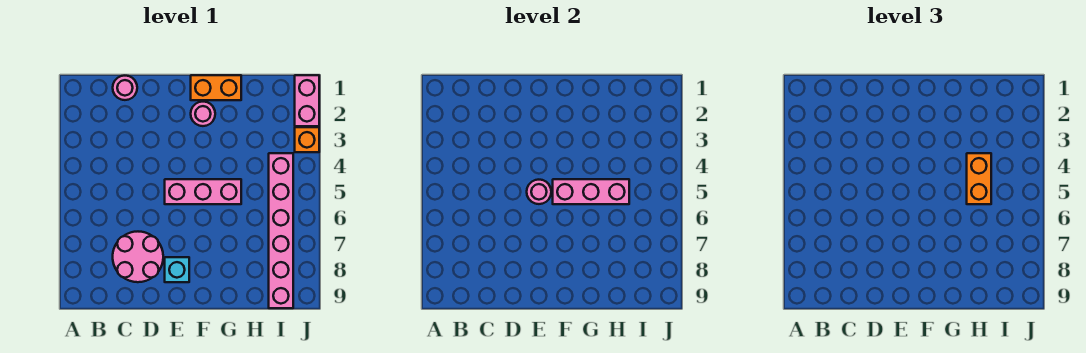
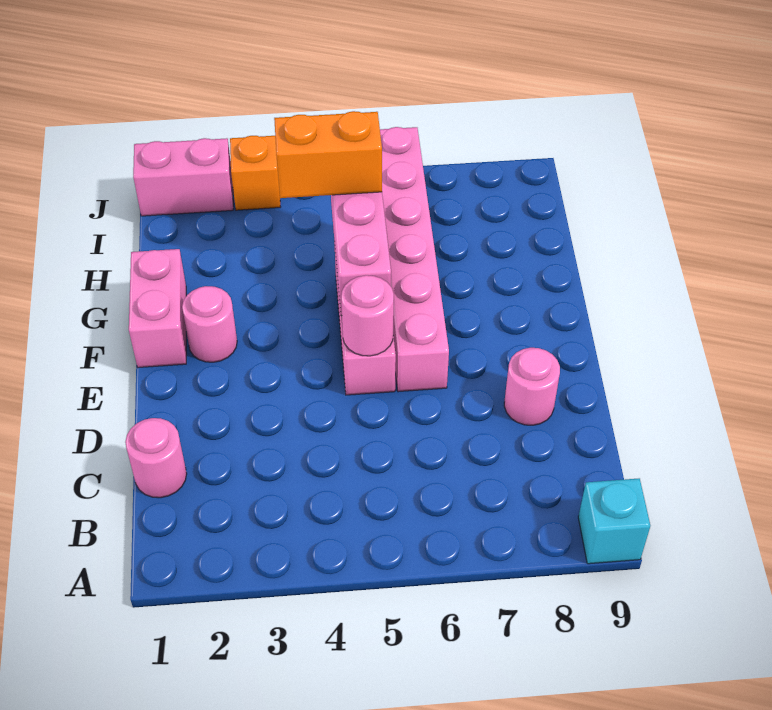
pink 2x2 round brick [113,232,163,282] -> pink 1x1 round brick [504,348,560,425]
cyan 1x1 brick [165,257,189,282] -> cyan 1x1 brick moved to [578,478,650,564]
orange 1x2 brick [191,75,241,100] -> pink 1x2 brick [129,249,186,368]
pink 1x6 brick [269,153,293,308] -> pink 1x6 brick turned to [380,127,449,392]

